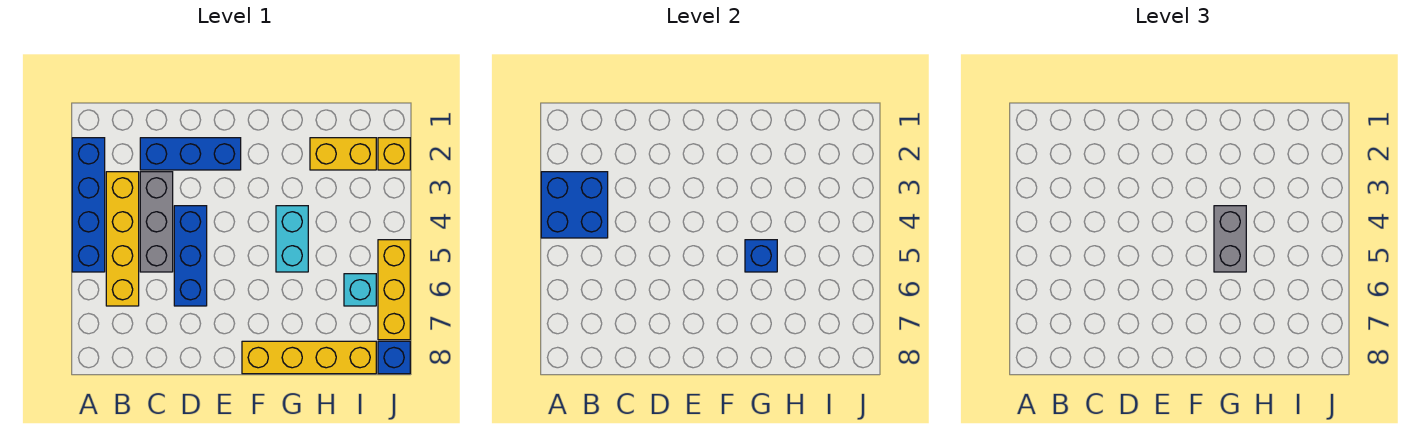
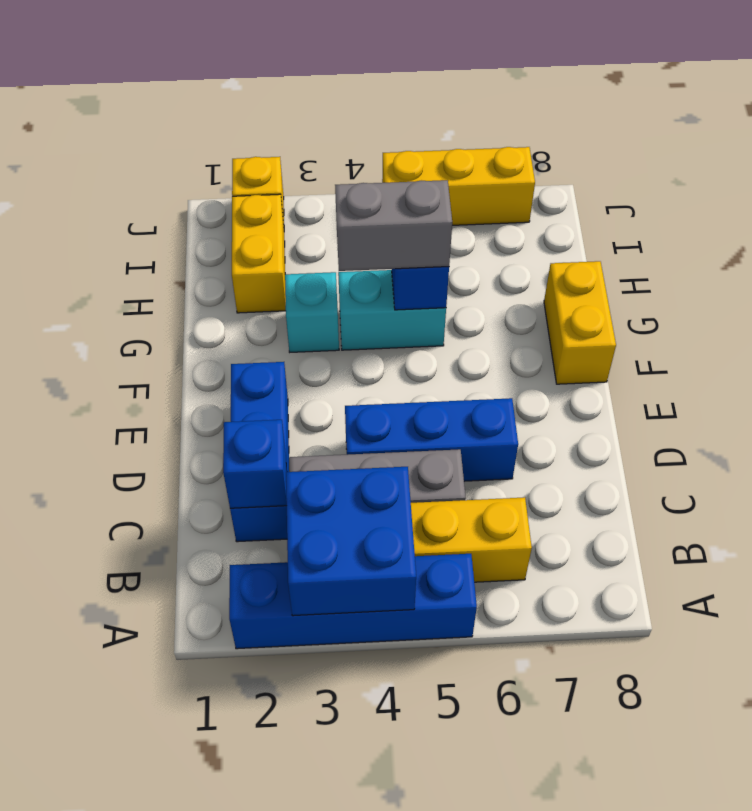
yellow 1x4 brick [242,341,376,374] -> yellow 1x2 brick [544,261,616,384]
cyan 1x1 brick [344,274,376,306] -> cyan 1x1 brick moved to [285,272,339,352]
blue 1x1 brick [378,341,410,374] -> blue 1x1 brick moved to [223,420,287,508]

